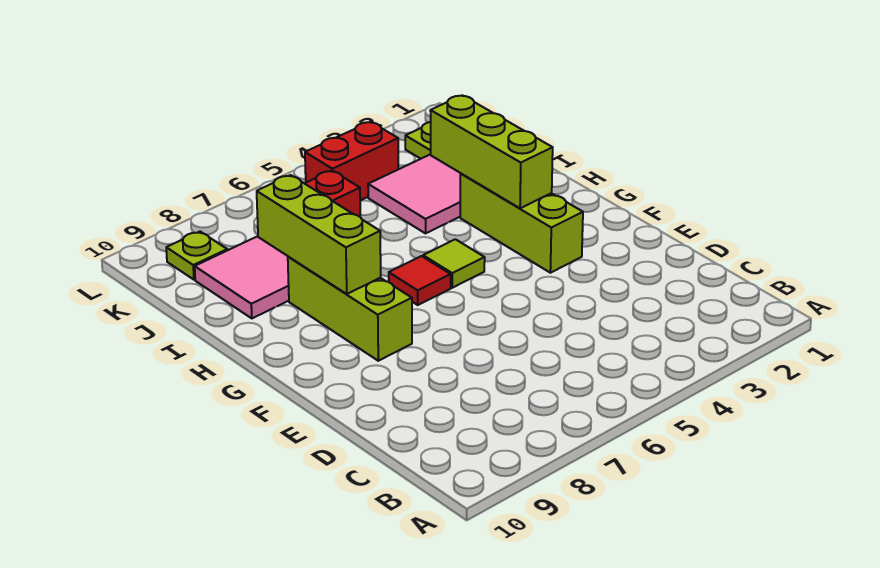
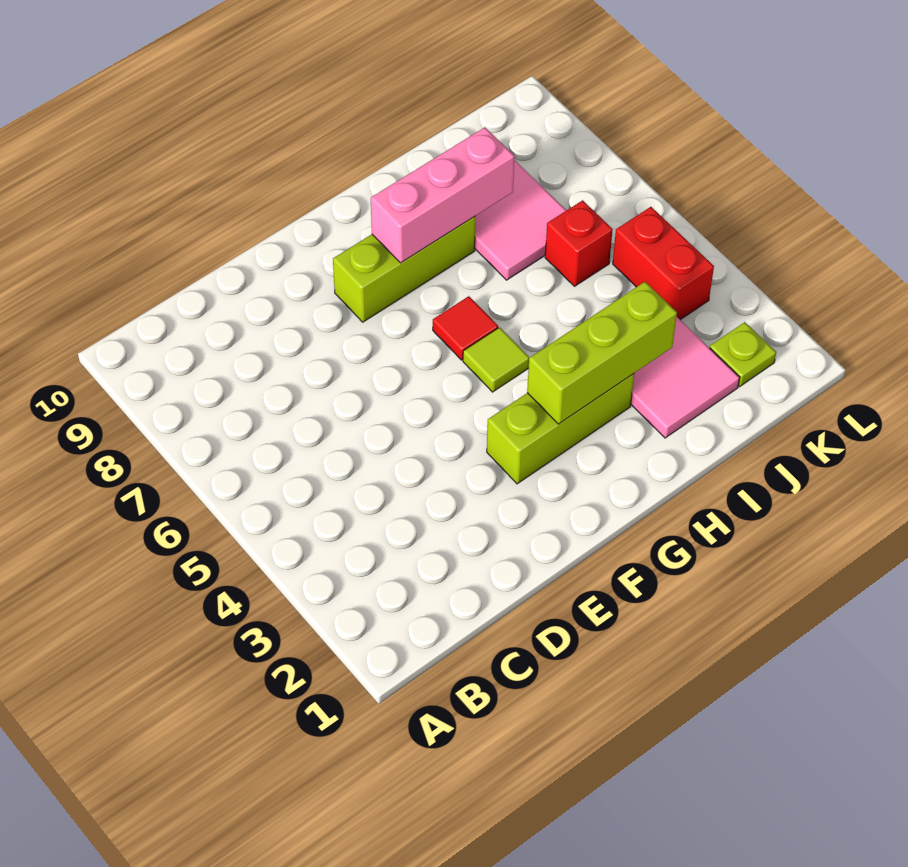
lime 1x3 brick [257,175,381,294] -> pink 1x3 brick [371,127,514,263]
lime 1x1 plate [166,232,227,280] -> none

